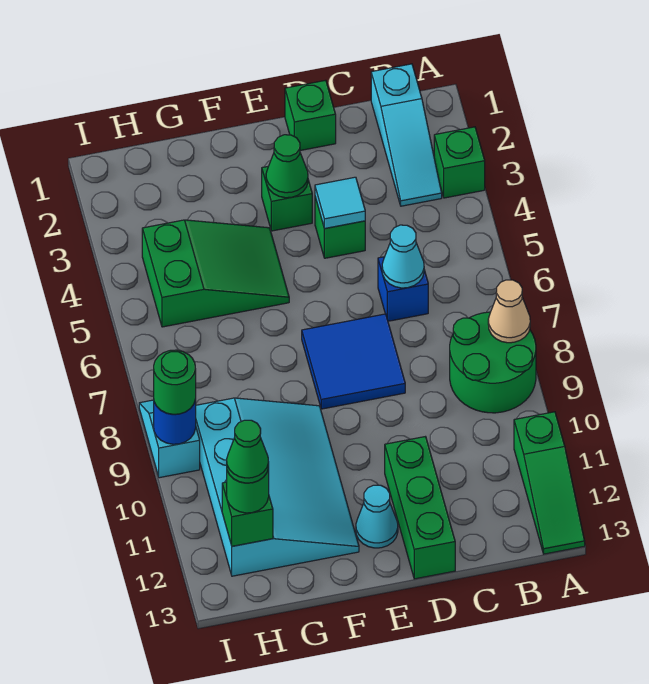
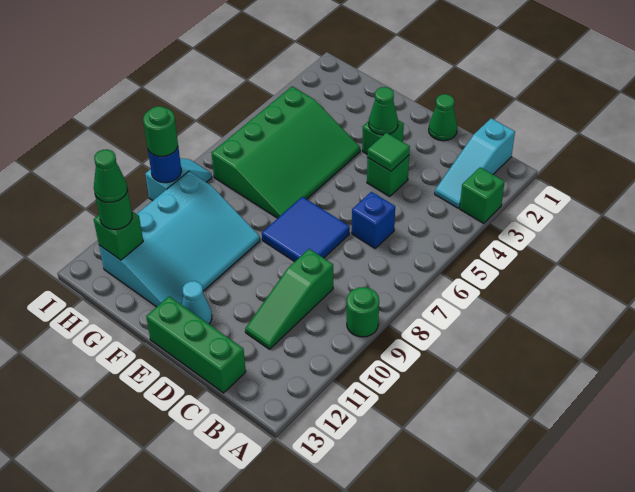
green 2x2 round brick [450,312,536,413] -> green 1x1 round brick [347,287,379,337]
tan 1x1 cone [488,280,530,343] -> none
green 1x3 slope [514,412,585,554] -> green 1x3 slope moved to [245,249,333,349]
cyan 1x1 cone [382,225,424,288] -> none
green 1x1 brick [285,80,336,151] -> green 1x1 cone [429,94,457,141]
cyan 1x1 tile [315,177,365,229] -> green 1x1 tile [367,133,410,171]
green 1x3 brick [385,437,455,579] -> green 1x3 brick turned to [146,296,246,393]
green 2x3 slope [142,220,289,327] -> green 3x4 slope [212,86,360,218]

